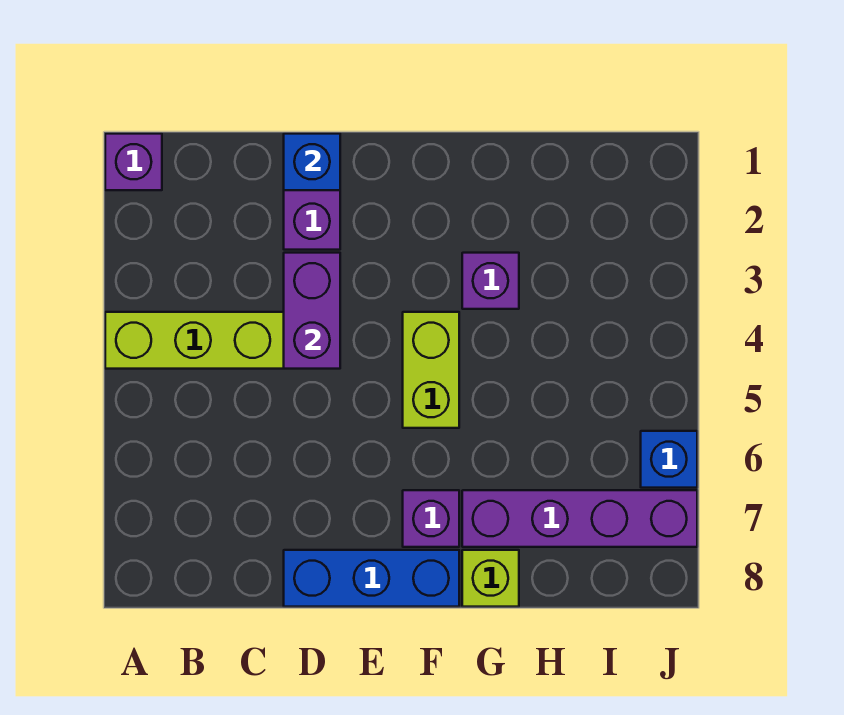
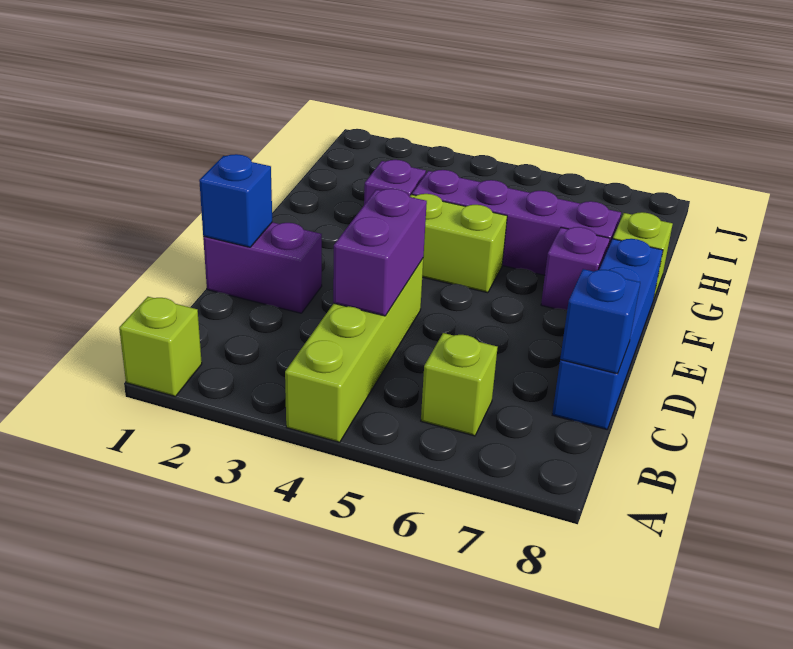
purple 1x1 brick [105,134,162,190] -> lime 1x1 brick [119,297,202,397]
none -> lime 1x1 brick [421,333,498,436]
purple 1x2 brick [284,253,340,369] -> purple 1x2 brick turned to [333,189,427,316]
blue 1x3 brick [284,550,459,607] -> blue 1x4 brick [552,239,663,429]
purple 1x4 brick [462,490,697,547] -> purple 1x4 brick turned to [412,170,621,275]
blue 1x1 brick [641,431,697,488] -> blue 1x1 brick moved to [560,269,640,374]

